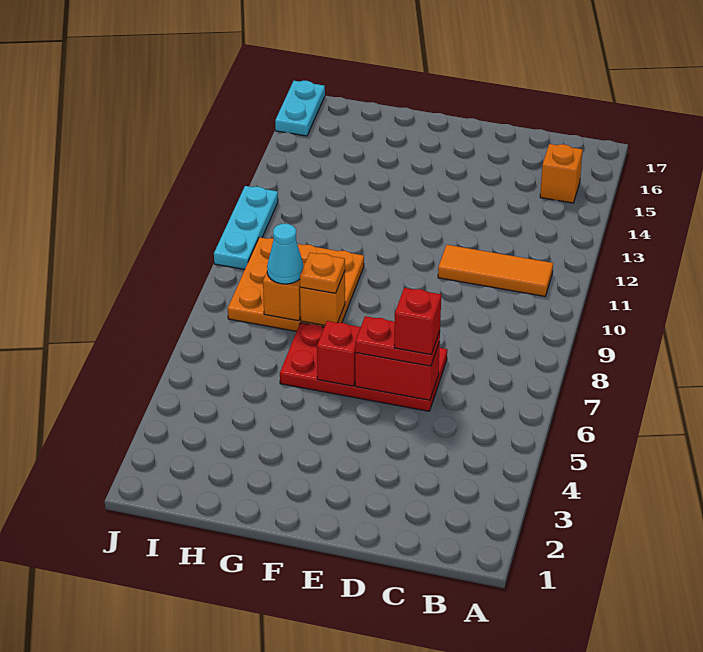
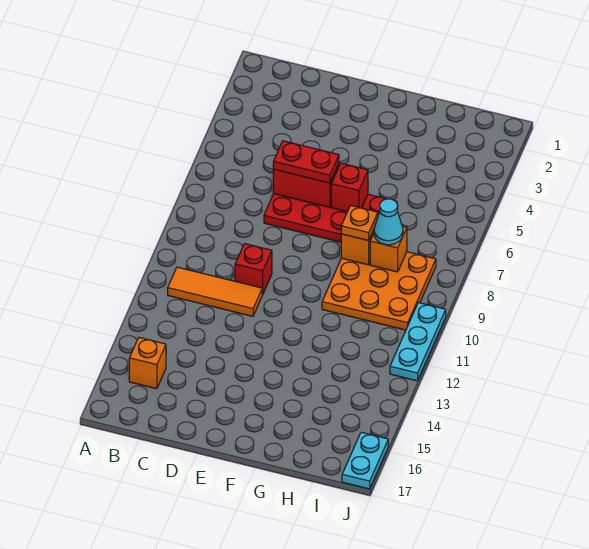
red 1x1 brick [394,288,441,354] -> red 1x1 brick moved to [235,244,272,295]

